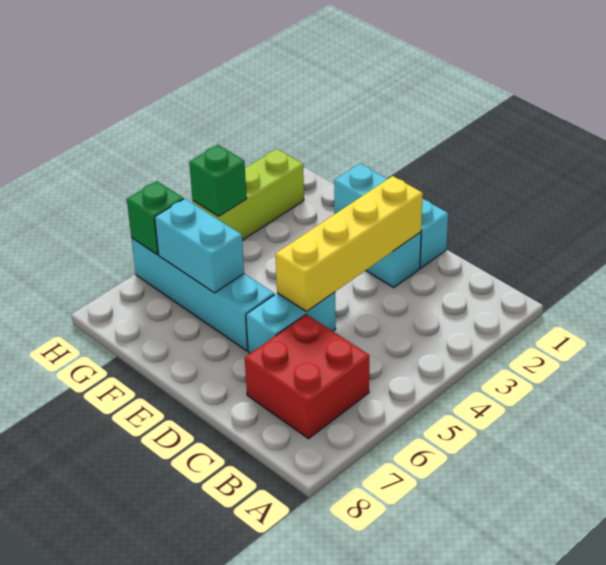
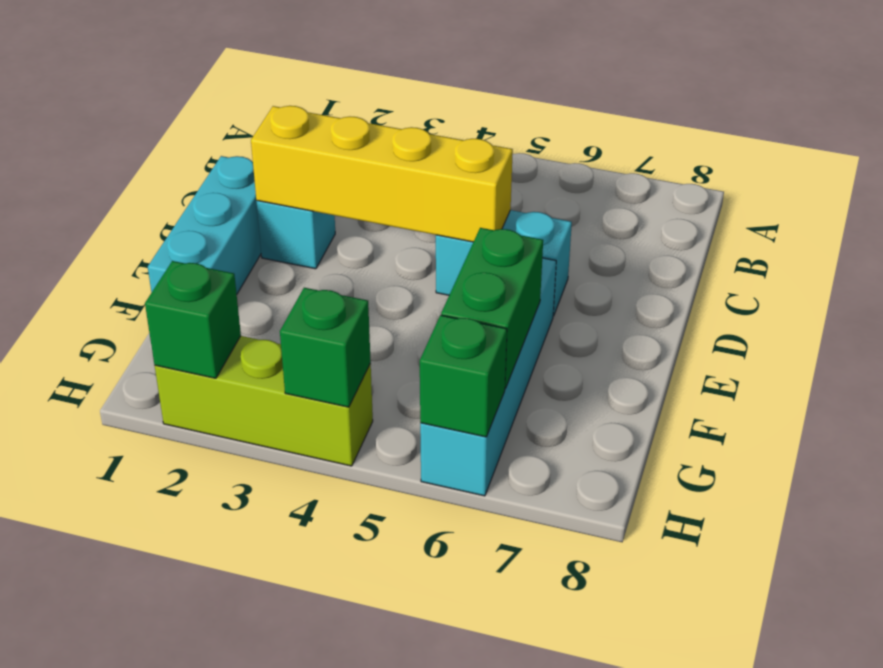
red 2x2 brick [245,314,369,439] -> none
cyan 1x2 brick [155,199,244,293] -> green 1x2 brick [441,228,543,388]
none -> green 1x1 brick [145,261,241,378]

